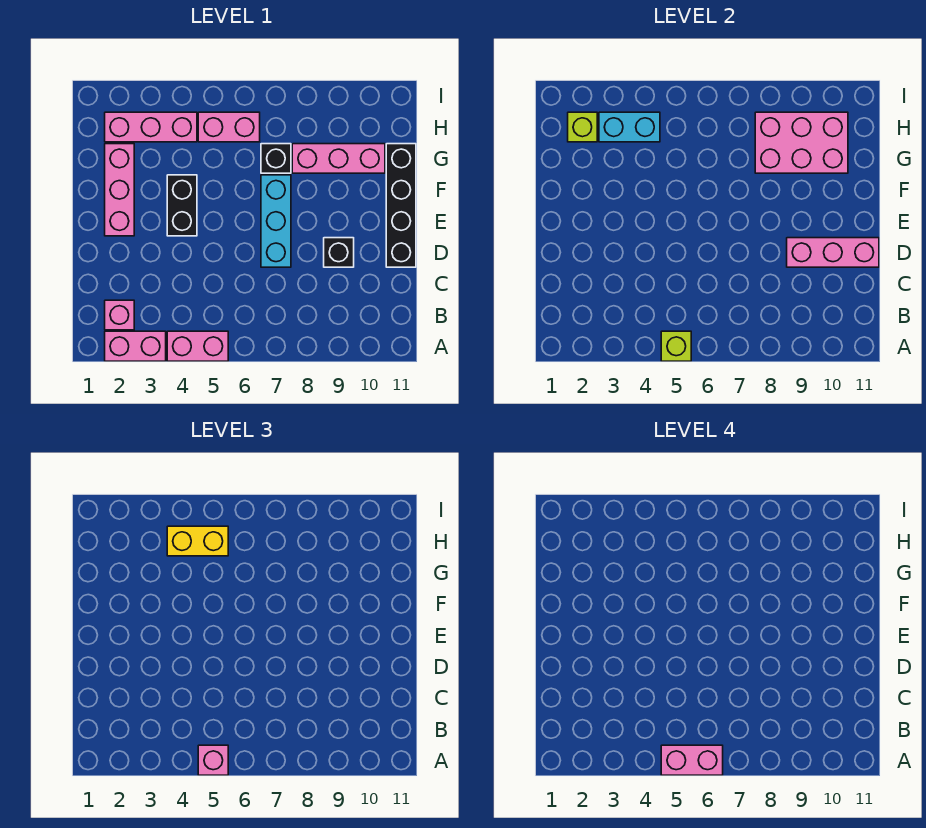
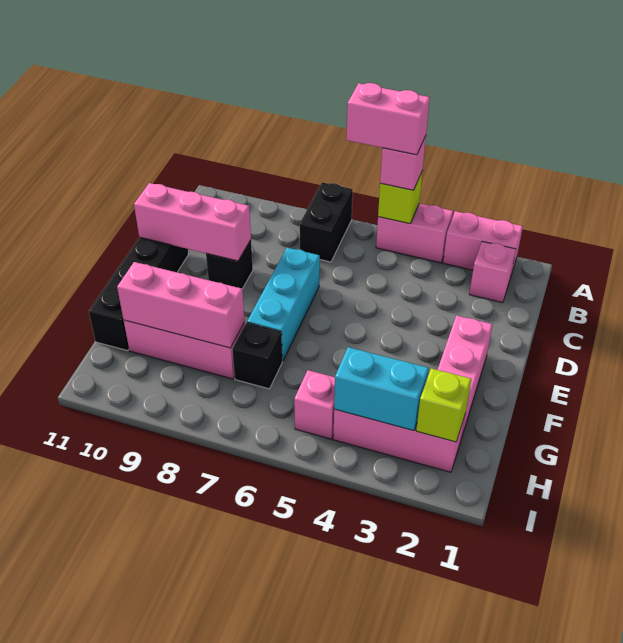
black 1x2 brick [167,175,197,236] -> black 1x2 brick moved to [300,182,353,262]
pink 2x3 brick [755,112,848,173] -> pink 1x3 brick [117,262,245,348]
yellow 1x2 brick [167,526,228,556] -> none
pink 1x2 brick [198,112,260,142] -> pink 1x1 brick [294,370,335,439]

